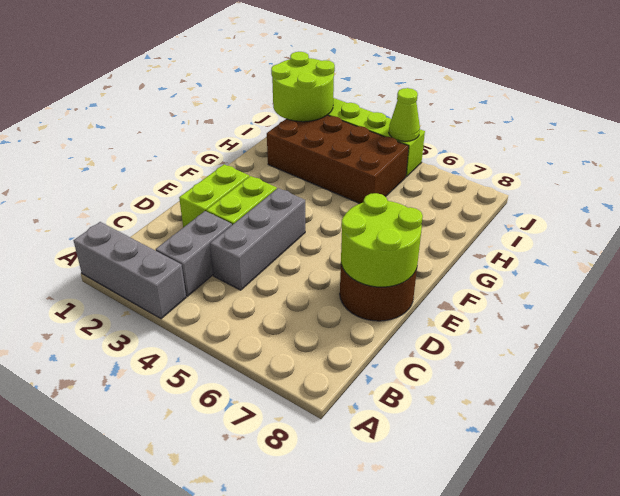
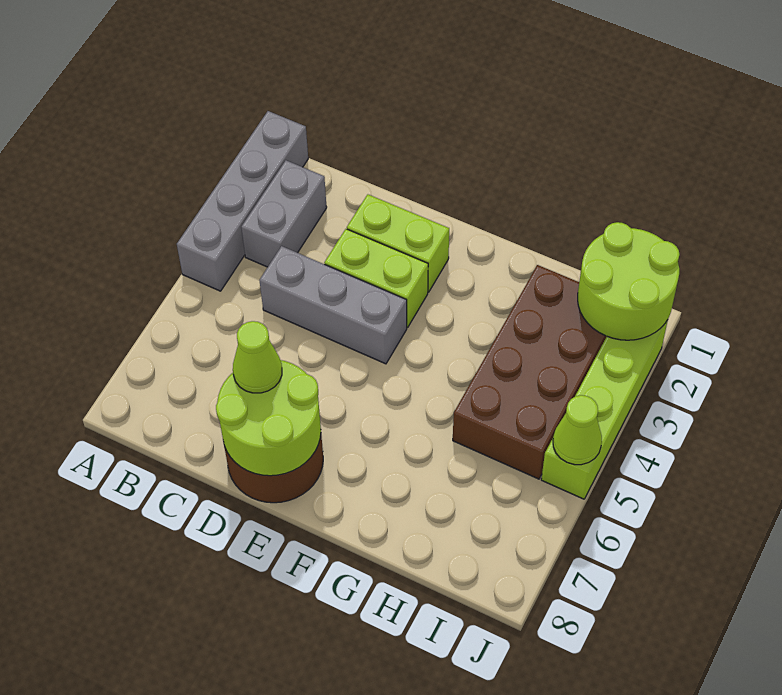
grey 1x3 brick [74,222,186,319] -> grey 1x4 brick [177,111,308,291]
grey 1x2 brick [156,211,232,296] -> grey 1x2 brick turned to [241,160,327,267]
none -> lime 1x1 cone [233,321,282,393]

